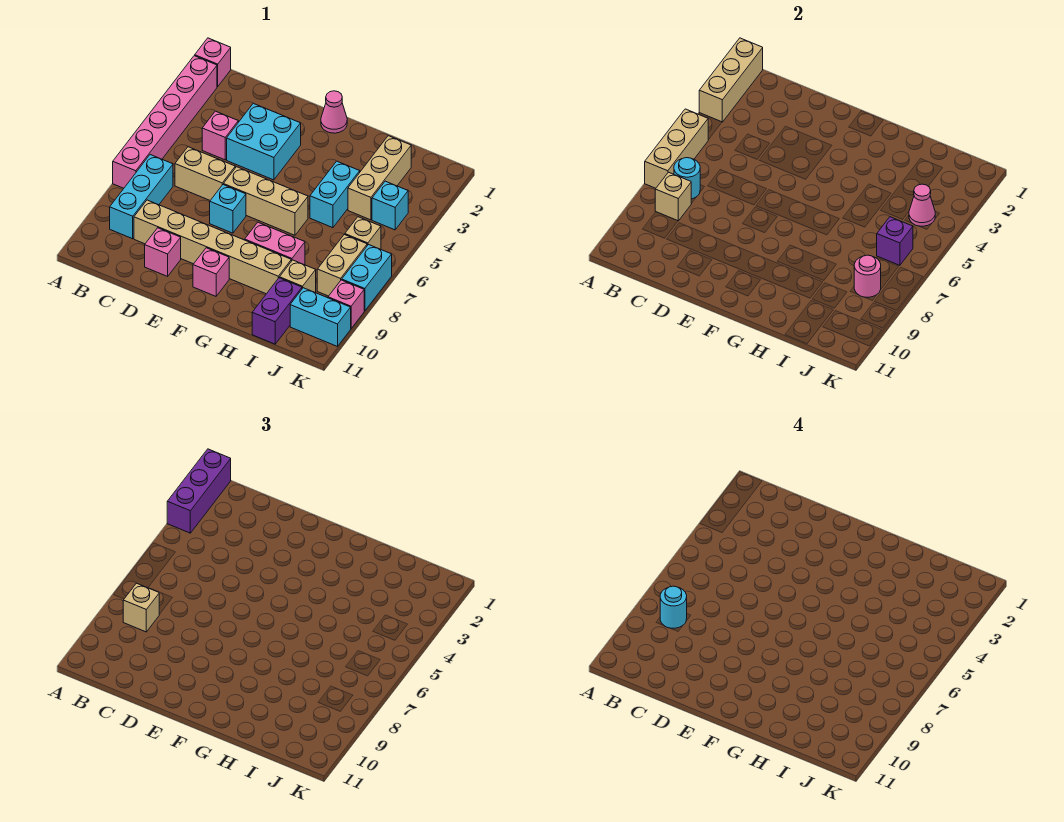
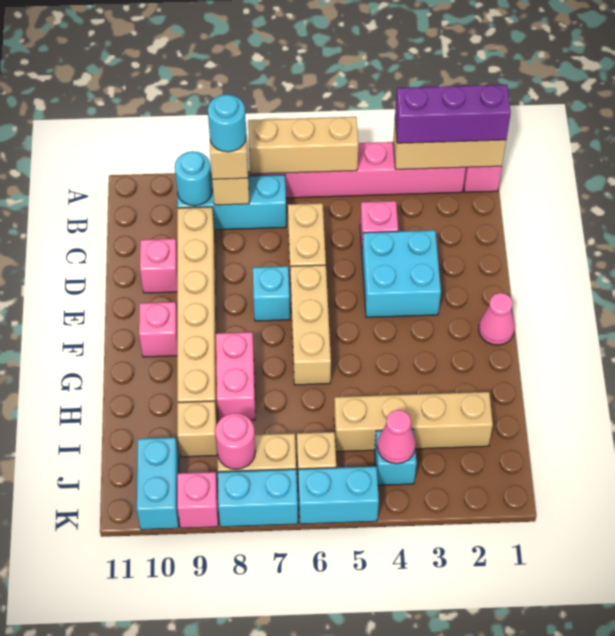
cyan 1x1 round brick [674,158,700,199] -> cyan 1x1 round brick moved to [175,151,212,206]
cyan 1x2 brick [310,161,360,228] -> cyan 1x2 brick moved to [298,466,379,524]
tan 1x3 brick [348,136,411,220] -> tan 1x4 brick [334,392,493,452]
purple 1x2 brick [252,278,302,344] -> none
purple 1x1 brick [877,217,913,265] -> none

